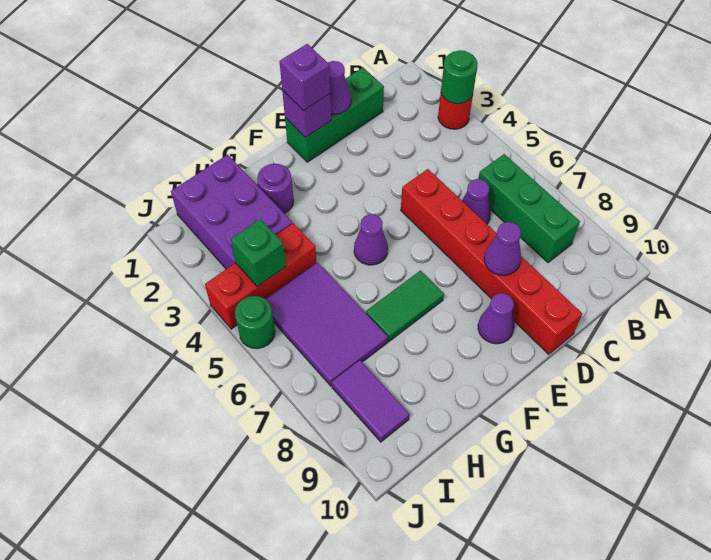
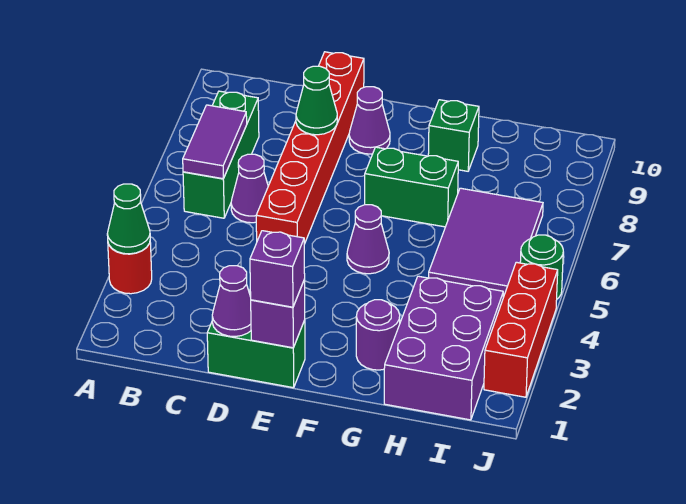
green 1x1 round brick [441,50,478,104] -> green 1x1 cone [107,184,150,254]
green 1x3 brick [285,68,384,162] -> green 1x2 brick [207,320,305,388]
purple 1x1 cone [484,222,521,276] -> green 1x1 cone [296,66,337,135]
green 1x2 tile [366,271,444,342] -> green 1x2 brick [365,147,458,227]
red 1x3 brick [205,223,317,329] -> red 1x3 brick turned to [484,262,558,397]
green 1x1 brick [231,219,286,287] -> green 1x1 brick moved to [428,100,479,171]
purple 1x2 tile [332,360,410,442] -> purple 1x2 tile moved to [183,105,247,179]

